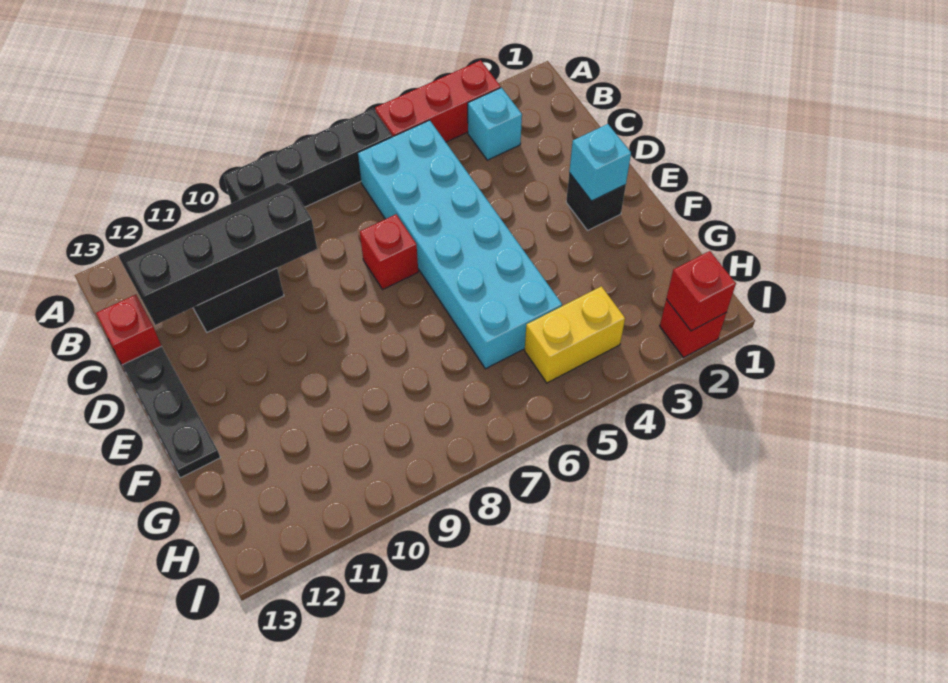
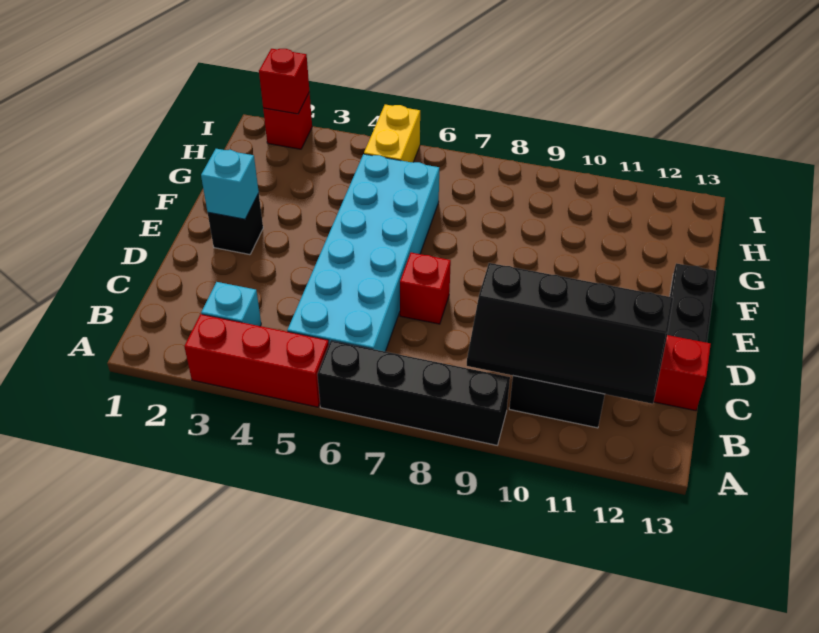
yellow 1x2 brick [525,286,625,383] -> yellow 1x2 brick turned to [364,105,420,162]

